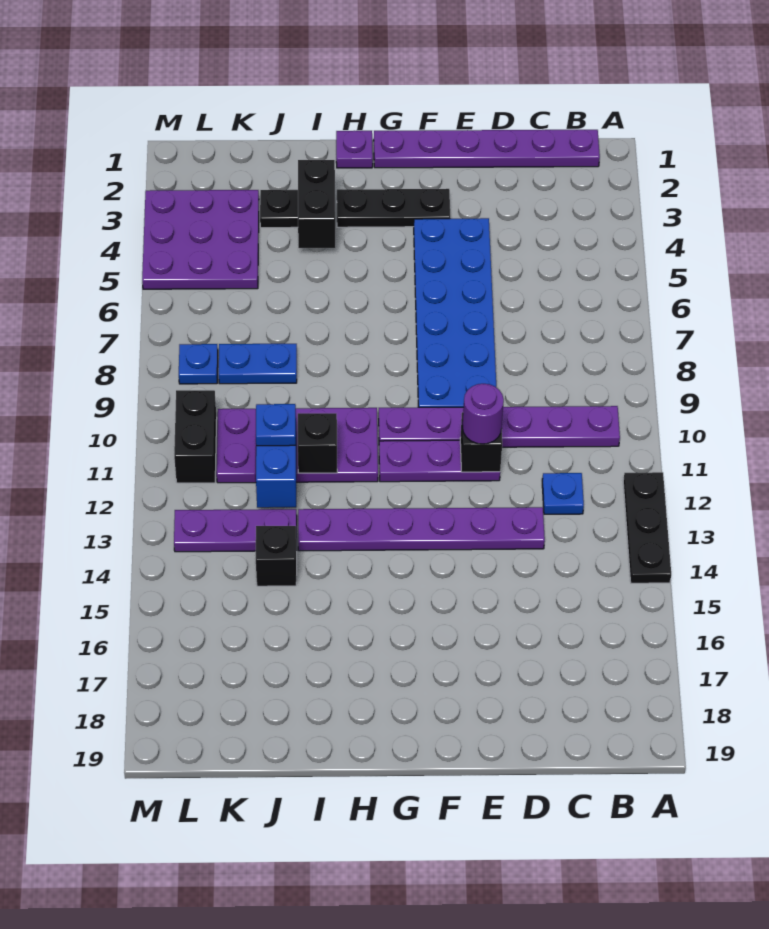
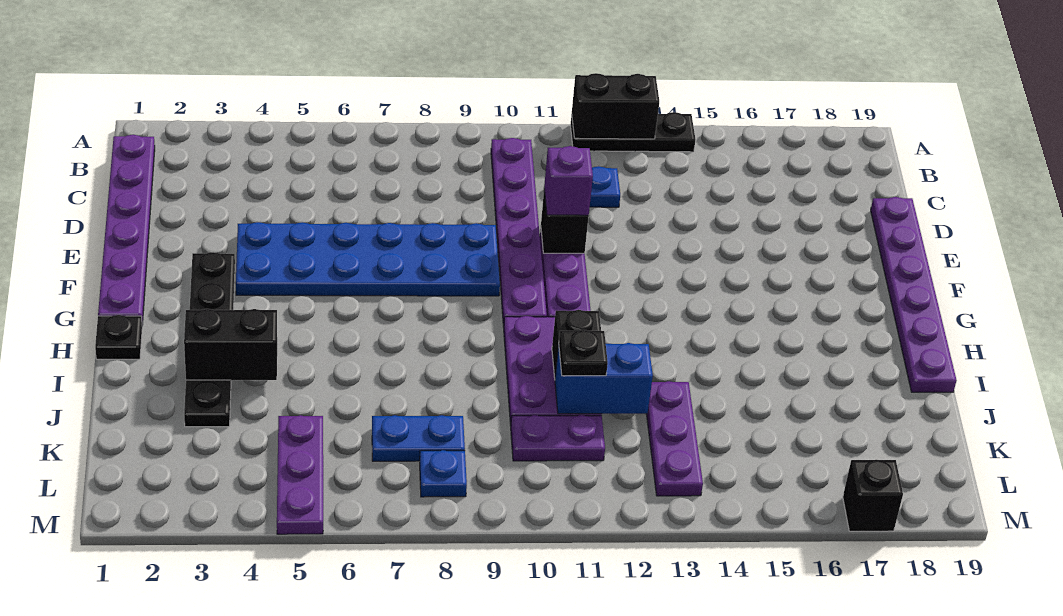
purple 1x6 plate [298,507,545,551] -> purple 1x6 plate moved to [871,197,957,392]
purple 1x1 round brick [462,384,504,444] -> purple 1x1 brick [544,146,593,215]
purple 1x1 plate [336,131,373,168] -> black 1x1 plate [95,315,142,359]
blue 1x2 plate [219,344,297,384] -> blue 1x2 plate turned to [372,415,465,461]
blue 1x1 plate [256,404,296,446] -> black 1x1 plate [559,330,608,376]
black 1x1 brick [256,526,297,586] -> black 1x1 brick moved to [843,460,903,531]
purple 3x3 plate [142,190,259,289] -> purple 1x3 plate [277,415,323,534]
black 1x2 brick [174,390,217,483] -> black 1x2 brick moved to [572,73,659,139]

